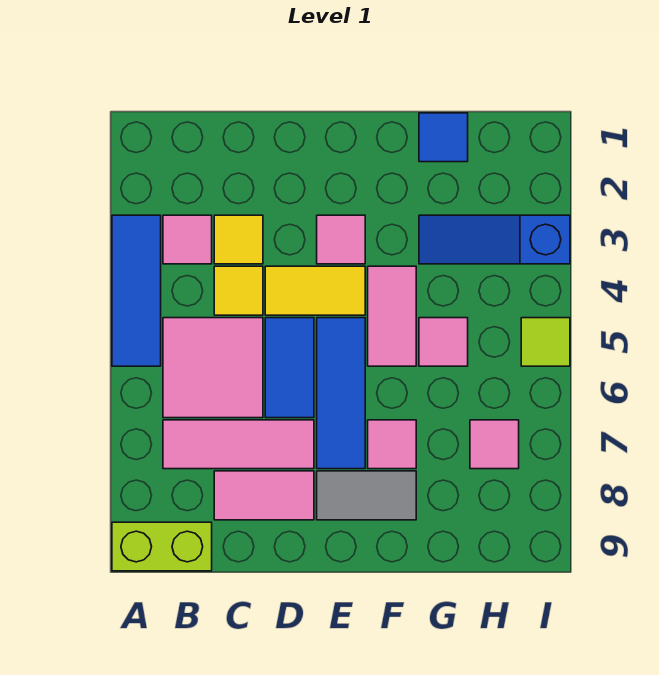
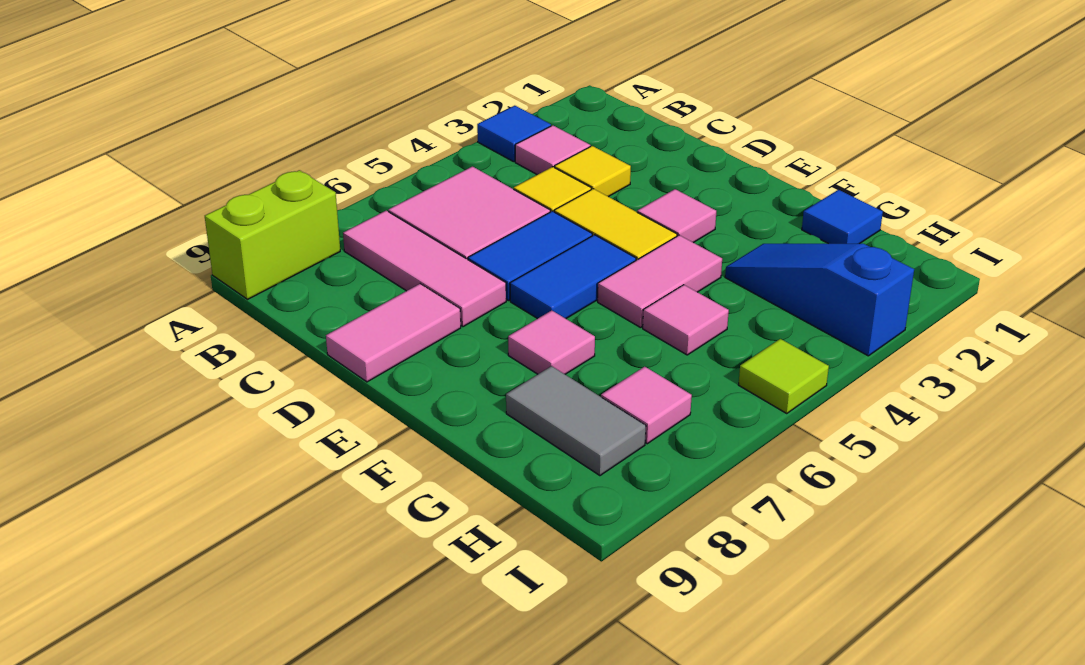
blue 1x3 tile [112,215,161,366] -> blue 1x1 tile [477,106,551,162]
lime 1x2 brick [112,522,212,571] -> lime 1x2 brick turned to [205,170,340,299]
pink 1x2 tile [214,471,314,520] -> pink 1x2 tile turned to [326,284,461,382]
blue 1x3 tile [317,318,365,469] -> blue 1x2 tile [510,235,636,319]
grey 1x2 tile [317,471,416,520] -> grey 1x2 tile moved to [506,366,646,476]

